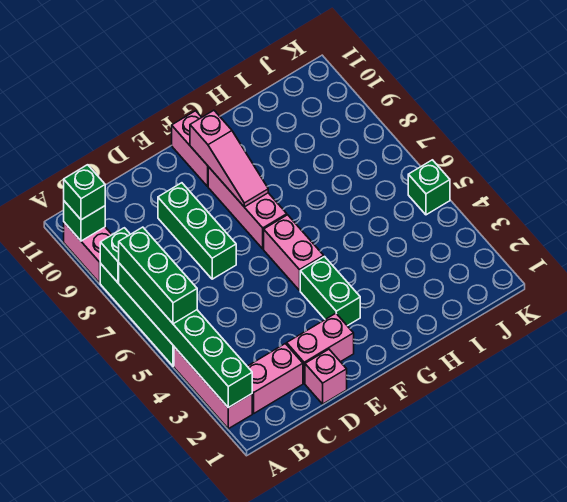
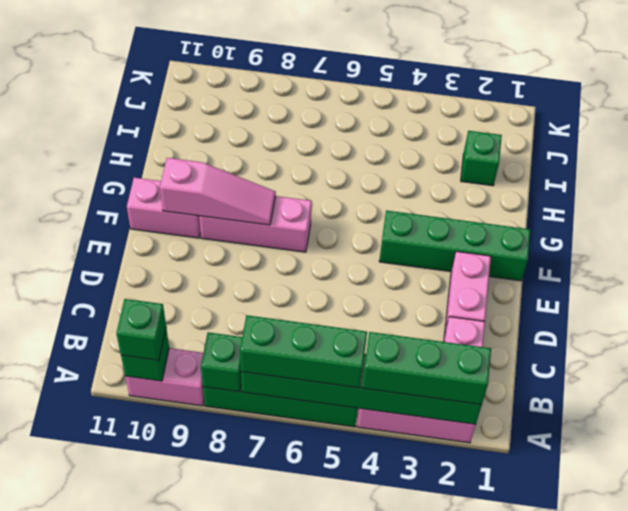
pink 1x1 brick [305,349,347,404] -> none
green 1x3 brick [158,183,236,279] -> green 1x3 brick moved to [362,332,491,405]
green 1x2 brick [300,257,360,326] -> green 1x4 brick [379,211,530,281]
pink 1x2 brick [264,215,324,290] -> none
green 1x1 brick [408,160,450,215] -> green 1x1 brick moved to [461,131,502,186]

